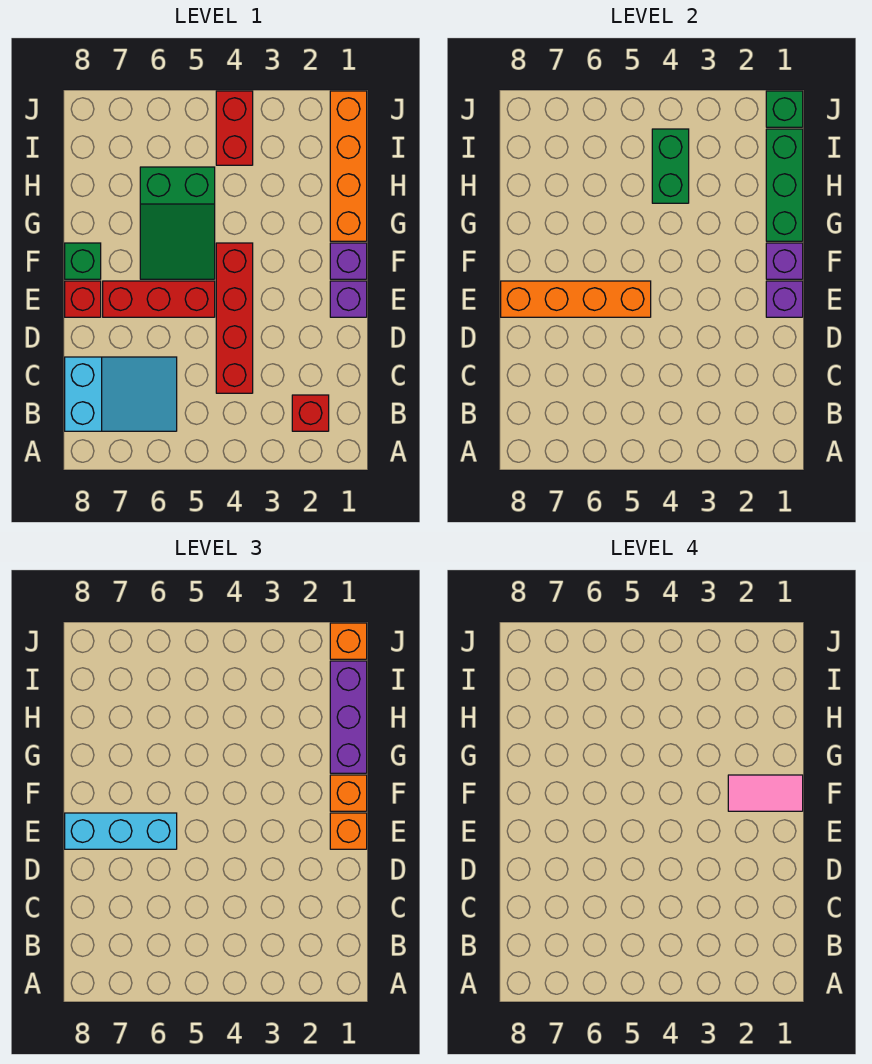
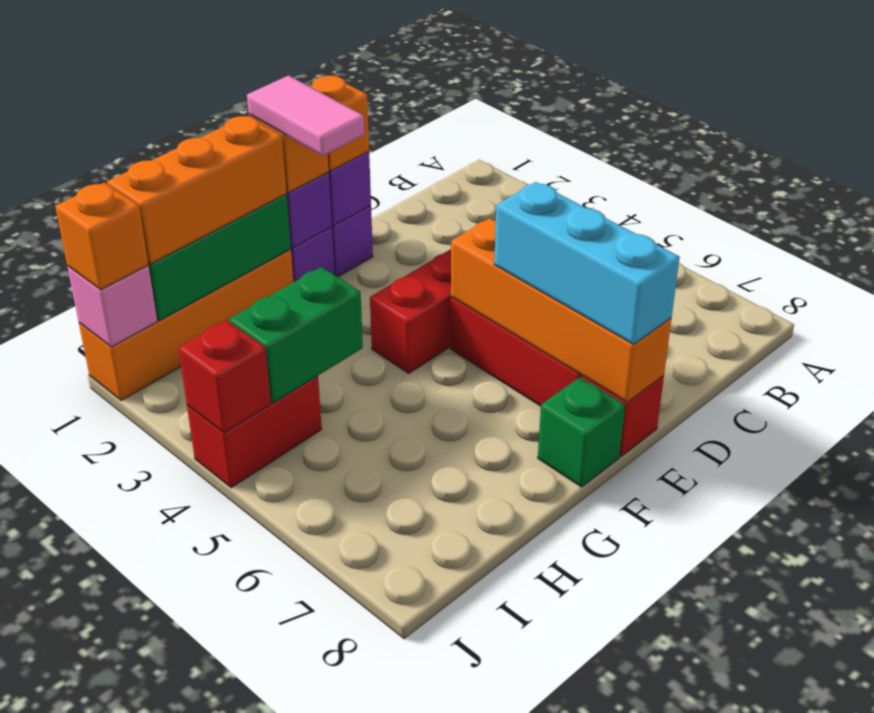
red 1x1 brick [292,395,329,431] -> red 1x1 brick moved to [178,320,271,433]
cyan 2x3 slope [65,357,177,431] -> none
green 2x3 slope [140,167,215,279] -> none
purple 1x3 brick [330,661,367,773] -> orange 1x3 brick [107,116,287,264]
green 1x1 brick [766,91,803,127] -> pink 1x1 brick [67,266,157,347]

